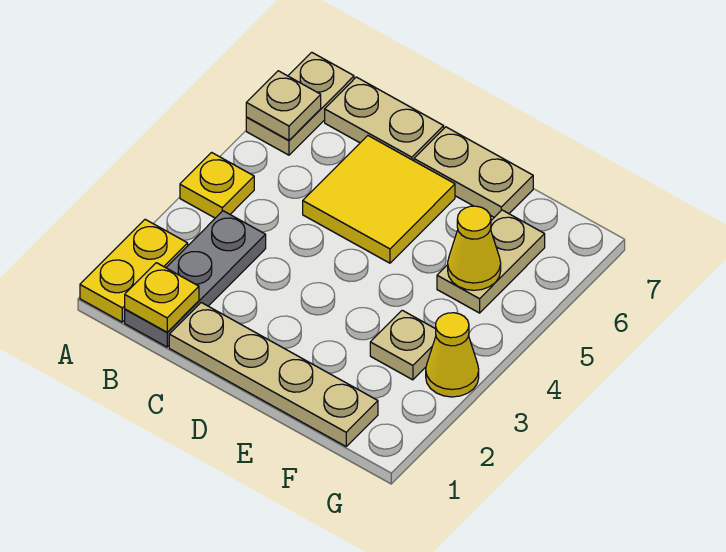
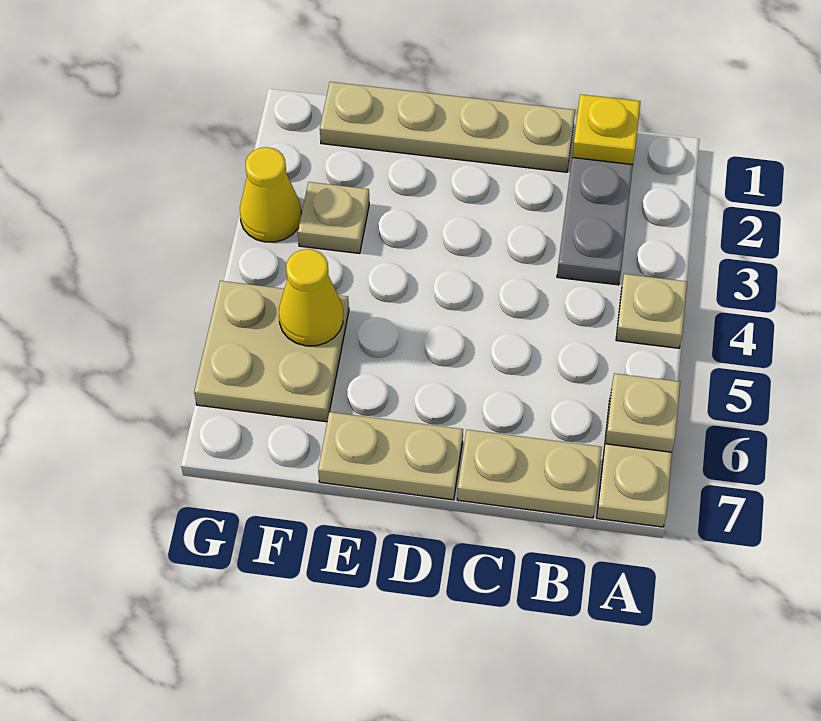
yellow 1x2 plate [80,219,188,322] -> none
yellow 1x1 plate [180,153,254,218] -> tan 1x1 plate [616,274,687,348]
yellow 2x2 tile [303,136,455,263] -> none
tan 1x2 plate [437,210,545,313] -> tan 2x2 plate [194,281,349,422]

